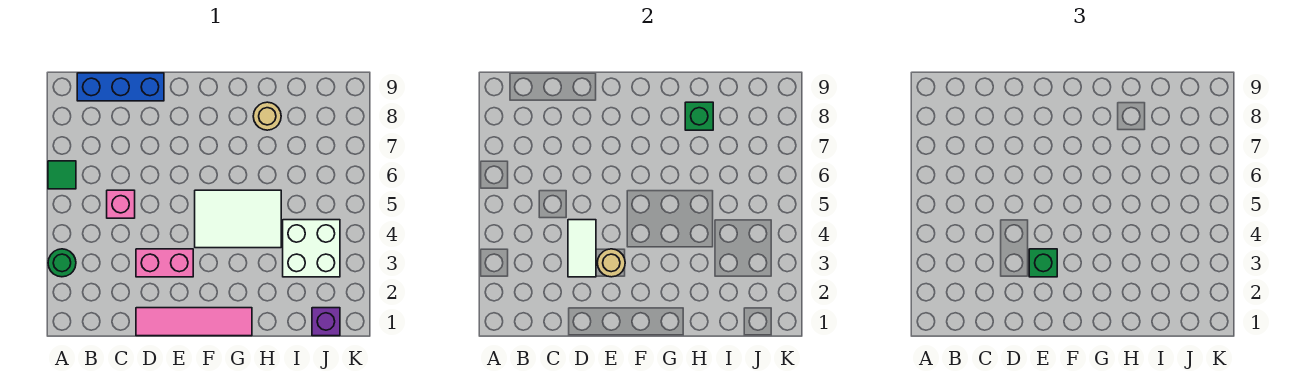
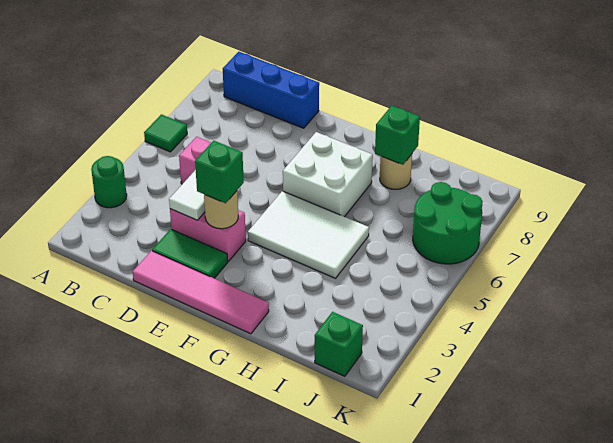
none -> green 1x2 tile [152,229,228,278]
white 2x2 brick [283,220,340,277] -> white 2x2 brick moved to [283,132,373,217]
purple 1x1 brick [312,308,340,336] -> green 1x1 brick [315,312,363,376]
none -> green 2x2 round brick [413,182,483,264]

